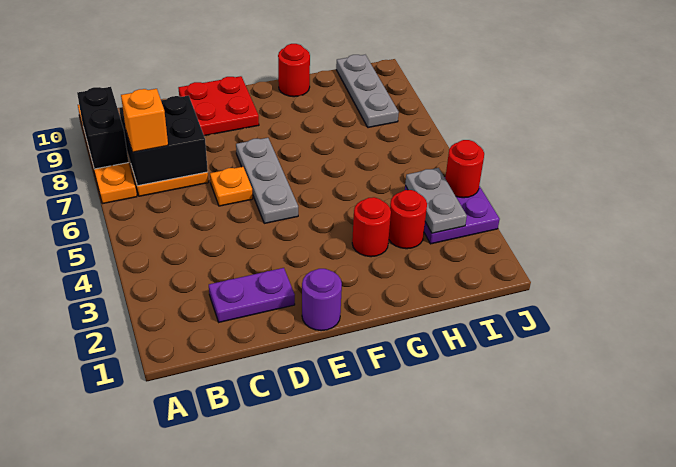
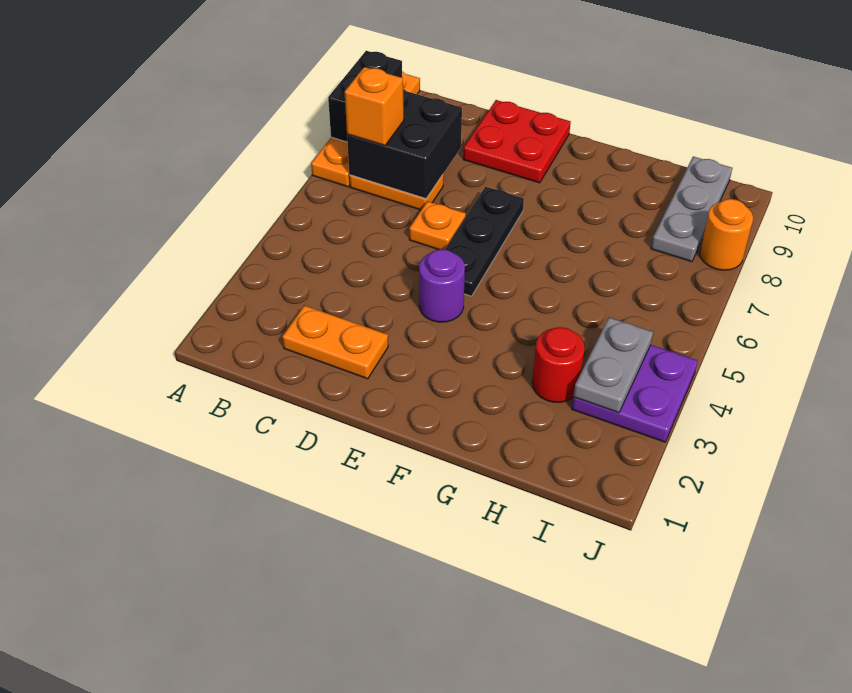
purple 1x2 plate [209,268,295,322] -> orange 1x2 plate [282,305,388,379]
purple 1x1 round brick [302,269,342,331] -> purple 1x1 round brick moved to [419,249,465,322]
grey 1x3 plate [236,138,298,223] -> black 1x3 plate [445,187,524,296]
red 1x1 round brick [352,197,391,257] -> none
red 1x1 round brick [278,44,310,97] -> none
red 1x1 round brick [445,140,484,198] -> none
none -> orange 1x1 round brick [700,199,753,270]

